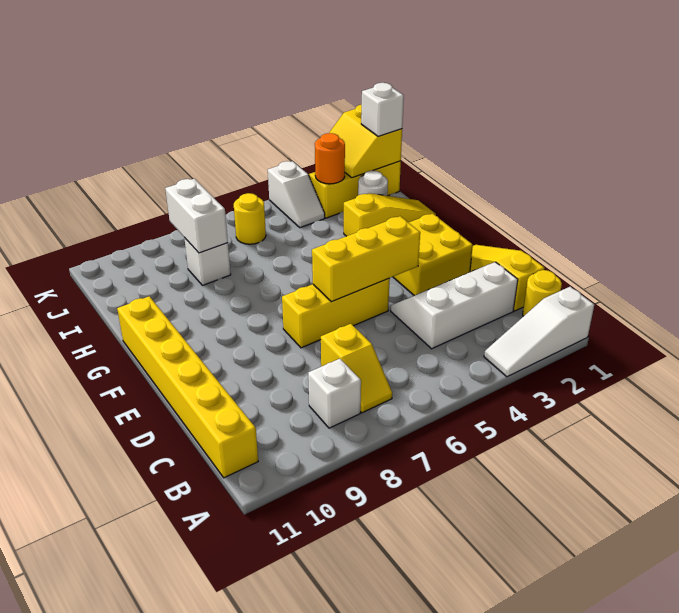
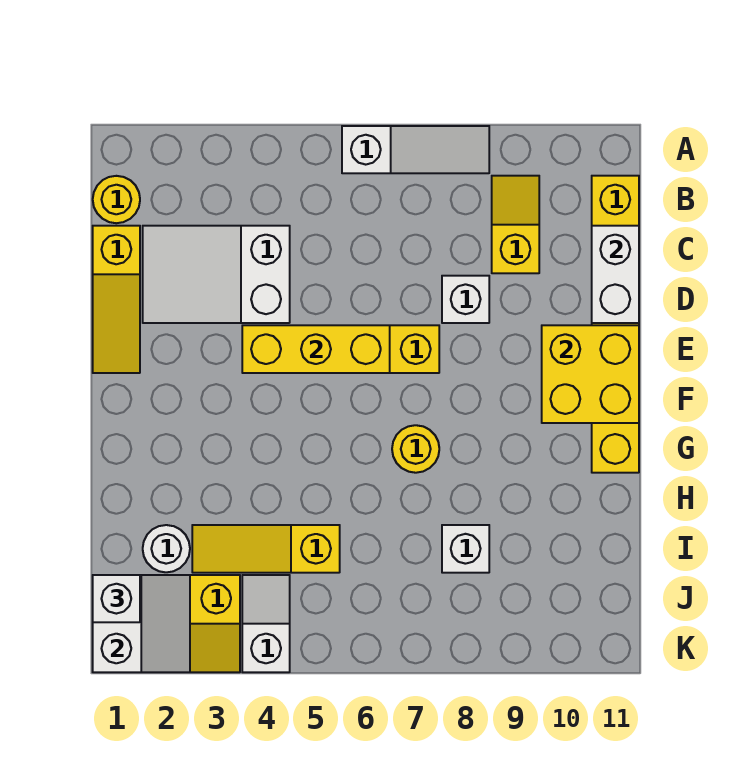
white 1x3 slope [484,287,594,377] -> white 1x3 slope moved to [342,126,489,173]
yellow 1x2 slope [321,324,392,413] -> yellow 1x2 slope moved to [492,176,539,273]
white 1x1 brick [308,359,361,428] -> white 1x1 brick moved to [442,276,489,323]
white 2x3 slope [391,262,518,349] -> white 2x3 slope turned to [143,226,290,323]
yellow 2x2 brick [393,213,473,295] -> yellow 2x2 brick moved to [542,325,639,423]
yellow 1x3 slope [344,193,436,236] -> yellow 1x3 slope moved to [192,525,340,573]
white 1x2 brick [165,179,228,253] -> white 1x2 brick moved to [592,226,639,323]
yellow 2x2 slope [329,105,402,178] -> white 2x2 slope [93,575,190,672]
orange 1x1 round brick [315,133,345,184] -> none
yellow 1x1 round brick [234,193,266,244] -> yellow 1x1 round brick moved to [392,425,439,473]

